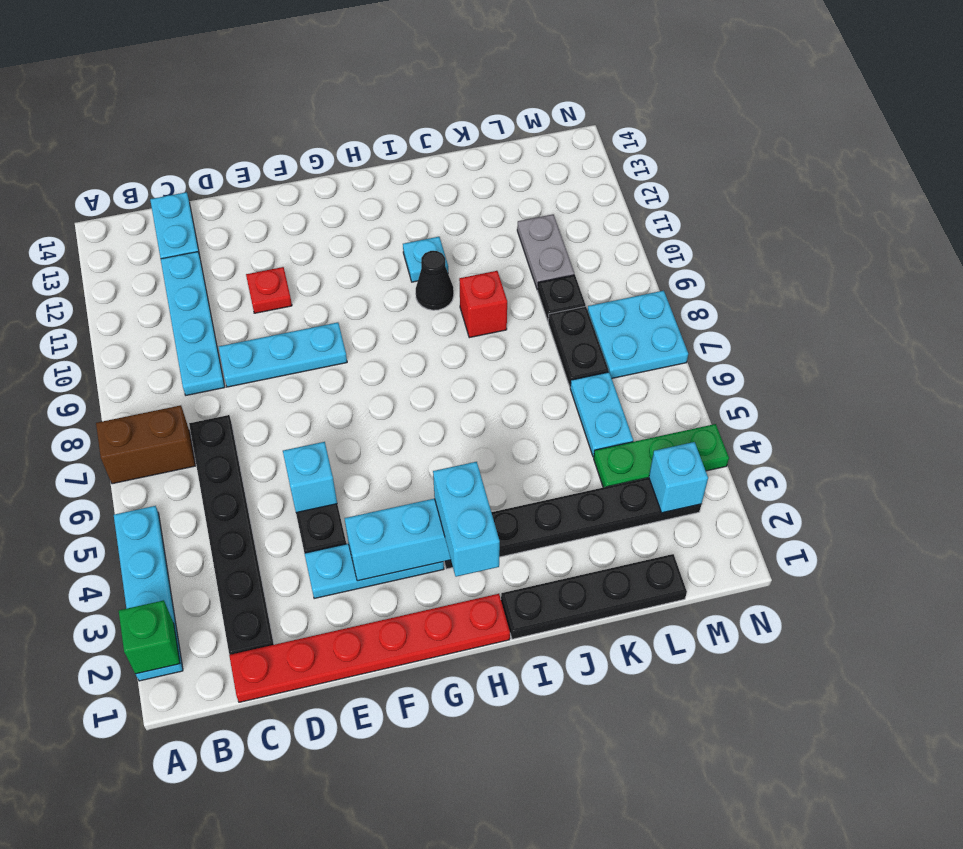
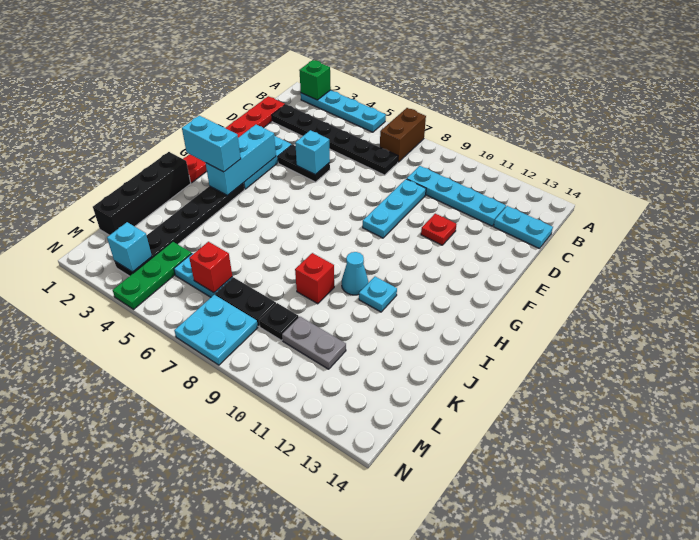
black 1x4 plate [501,554,687,639] -> black 1x4 brick [93,152,191,235]
black 1x1 cone [416,251,454,310] -> cyan 1x1 cone [342,252,368,295]
none -> red 1x1 brick [189,242,232,293]

